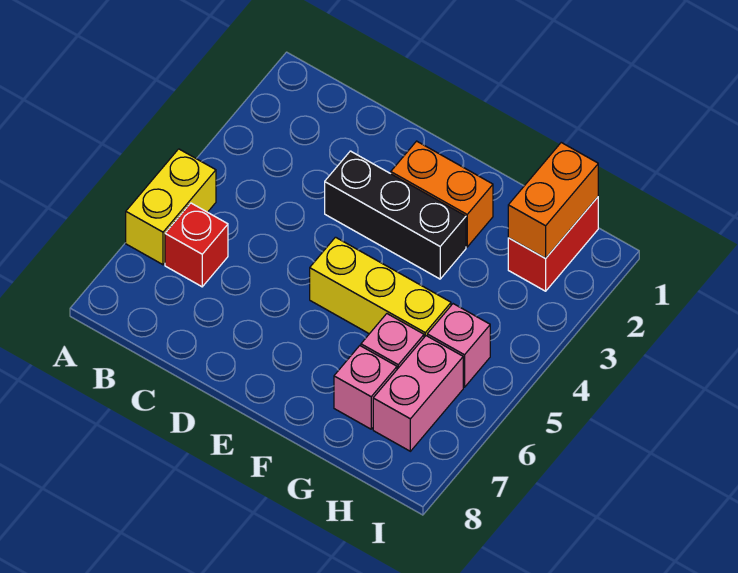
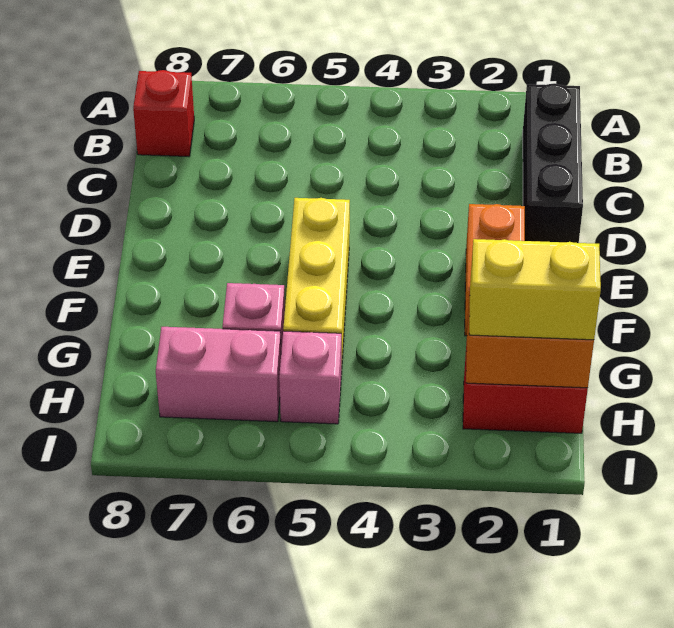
yellow 1x2 brick [126,149,216,265] -> yellow 1x2 brick moved to [469,239,601,340]
red 1x1 brick [165,203,228,287] -> red 1x1 brick moved to [133,70,194,157]
black 1x3 brick [325,151,466,279] -> black 1x3 brick moved to [523,83,583,243]
pink 1x1 brick [334,346,397,429] -> none

